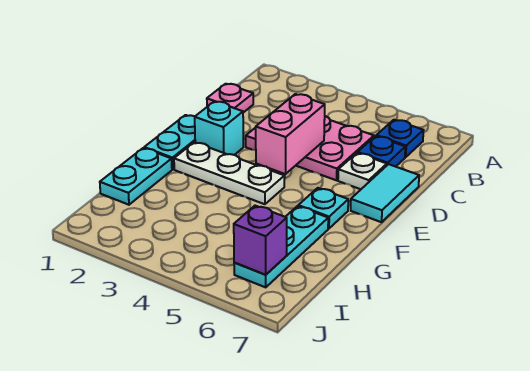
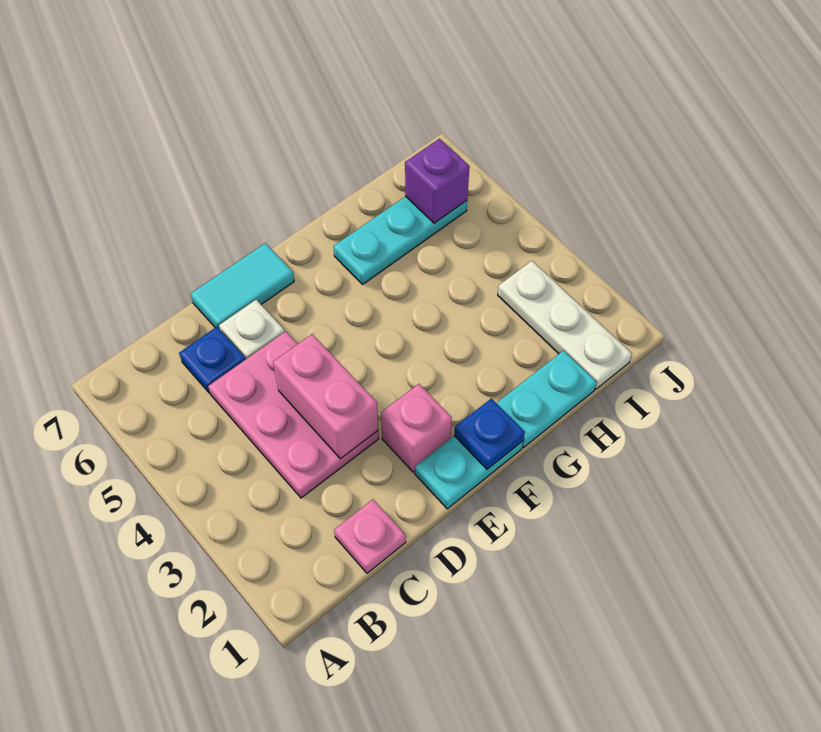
blue 1x1 plate [376,120,424,157] -> blue 1x1 plate moved to [454,398,525,469]
pink 1x2 brick [256,94,325,174] -> pink 1x2 brick turned to [273,334,378,459]
cyan 1x1 brick [195,101,243,155] -> pink 1x1 brick [381,384,452,472]
white 1x3 plate [174,142,285,204] -> white 1x3 plate moved to [498,261,632,389]
cyan 1x1 plate [298,188,348,229] -> none

